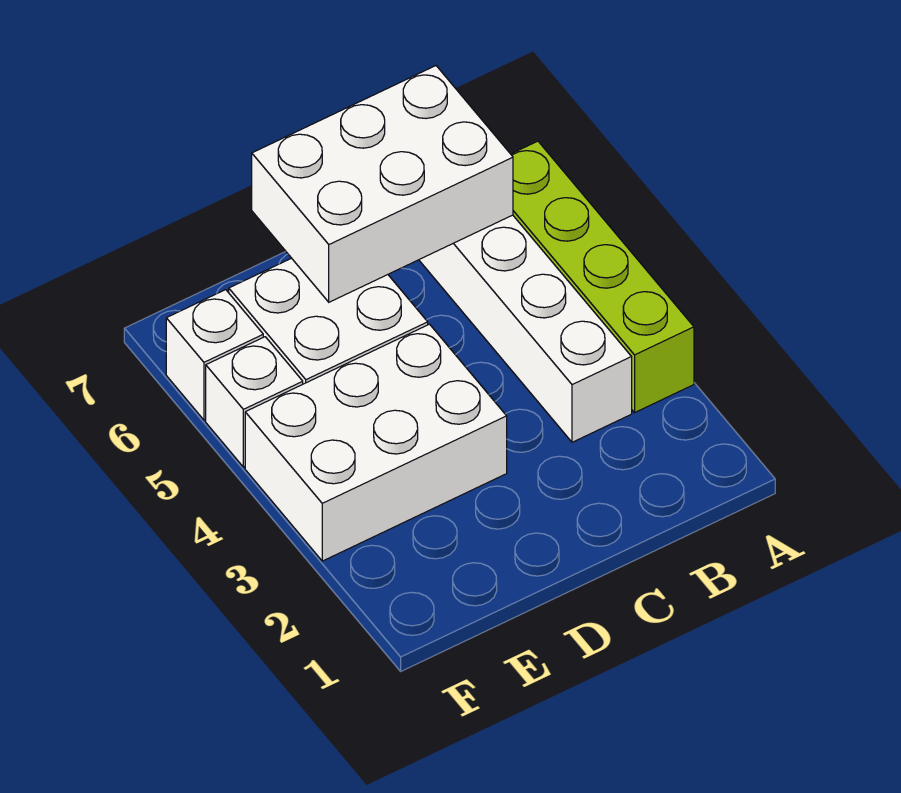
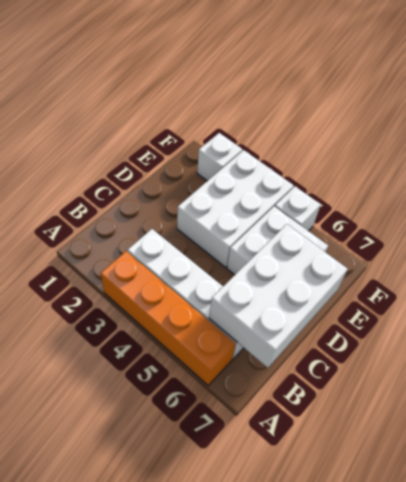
lime 1x4 brick [511,141,694,413] -> orange 1x4 brick [100,251,236,385]
white 1x1 brick [166,290,263,420] -> white 1x1 brick moved to [197,133,242,181]

